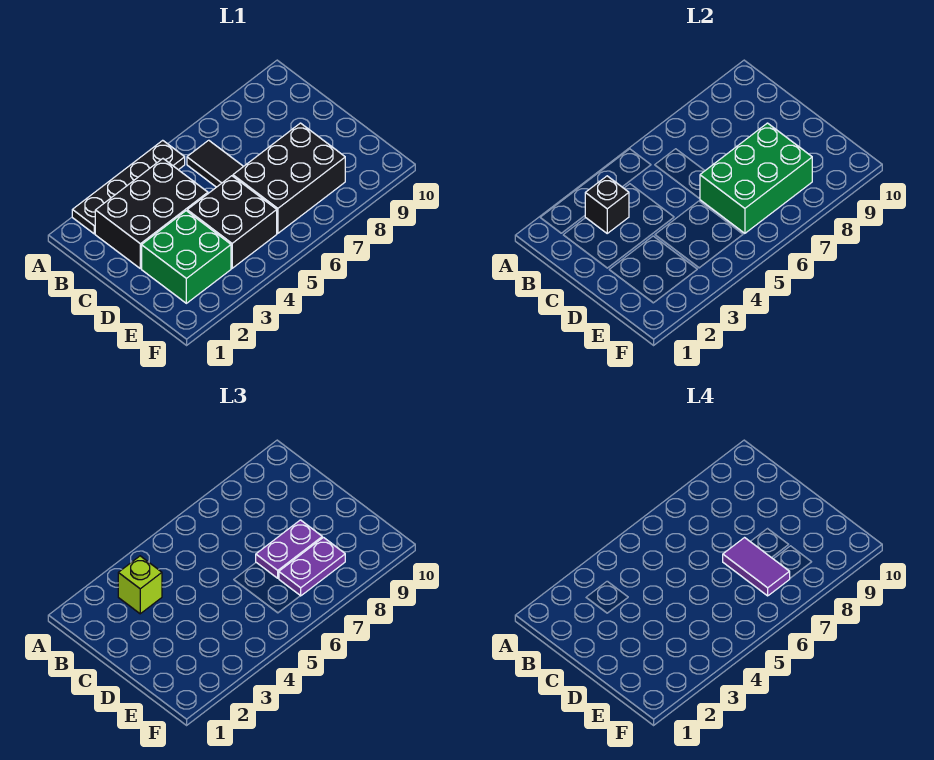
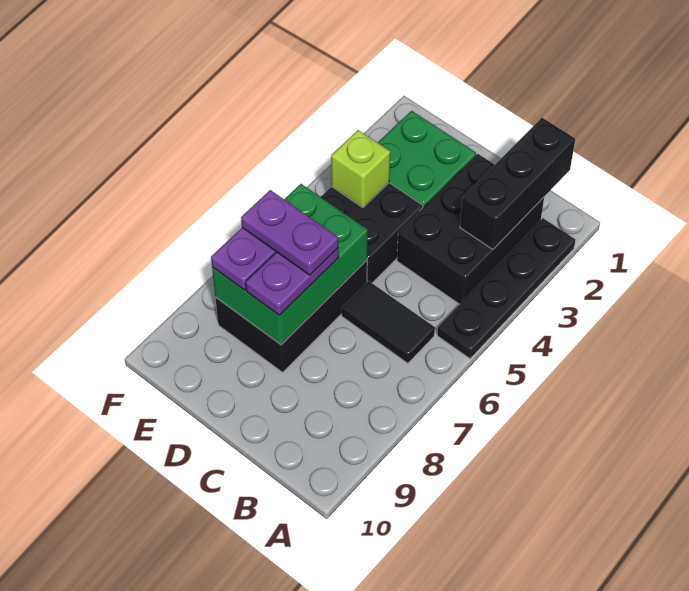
black 1x1 brick [585,176,629,233] -> black 1x3 brick [460,118,575,249]
lime 1x1 brick [118,556,162,614] -> lime 1x1 brick moved to [331,130,390,207]
purple 1x2 tile [723,538,790,596] -> purple 1x2 plate [241,190,338,275]

